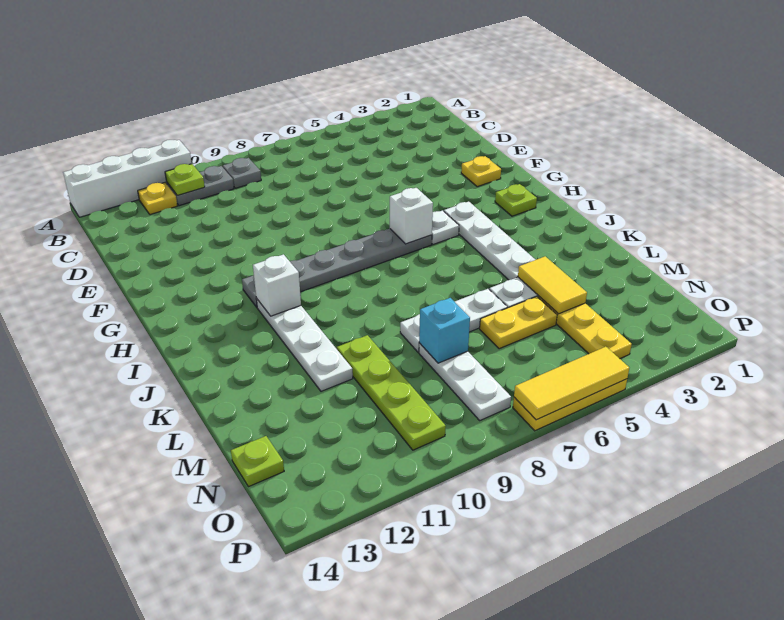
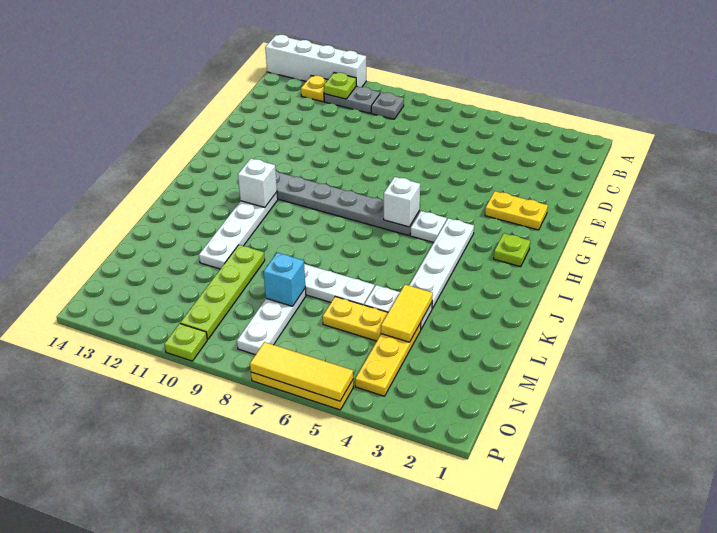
yellow 1x1 plate [461,156,501,187] -> yellow 1x2 plate [485,191,548,230]
lime 1x1 plate [231,436,284,487] -> lime 1x1 plate moved to [164,324,207,361]

